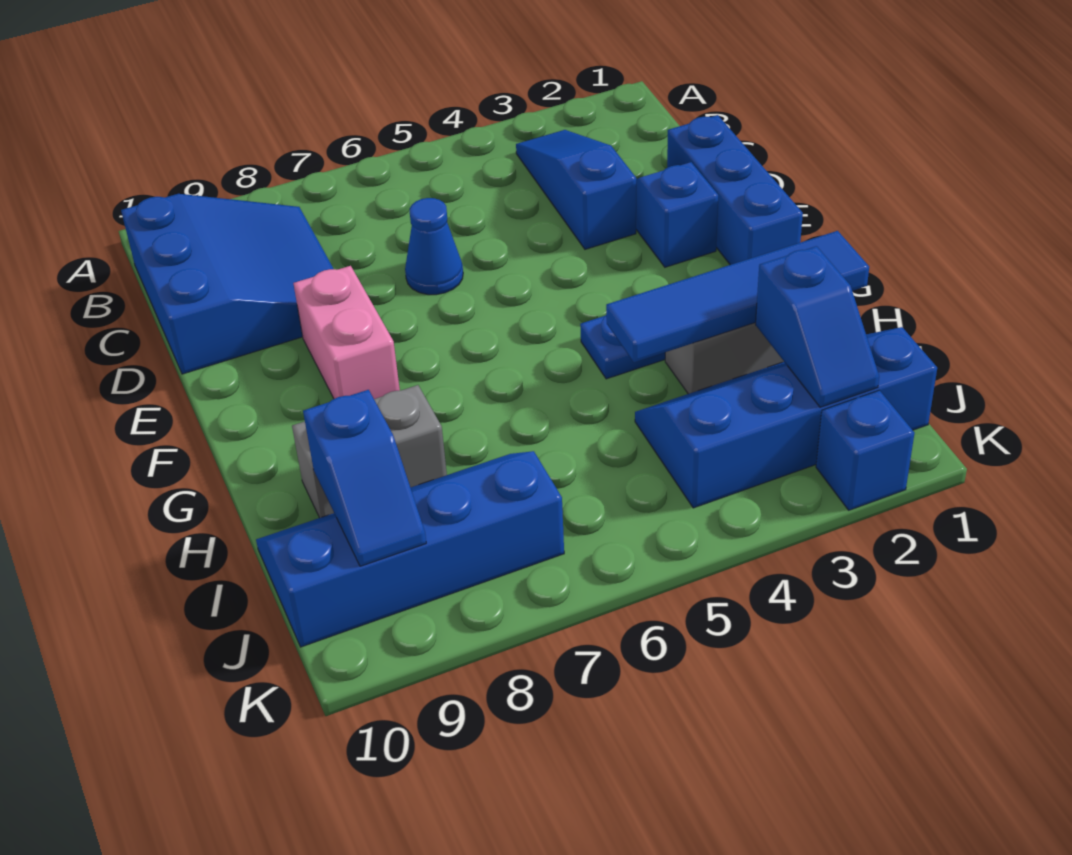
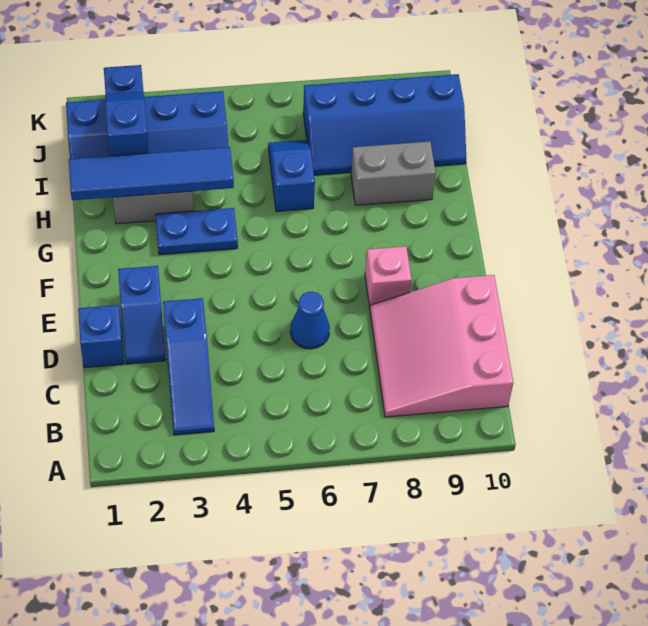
blue 3x3 slope [121,194,334,374] -> pink 3x3 slope [370,275,513,417]
blue 1x3 brick [667,115,803,265] -> blue 1x1 brick [78,305,124,368]
pink 1x2 brick [294,266,400,399] -> pink 1x1 brick [365,246,411,307]
blue 1x2 slope [303,390,426,566] -> blue 1x2 slope moved to [268,140,315,212]

